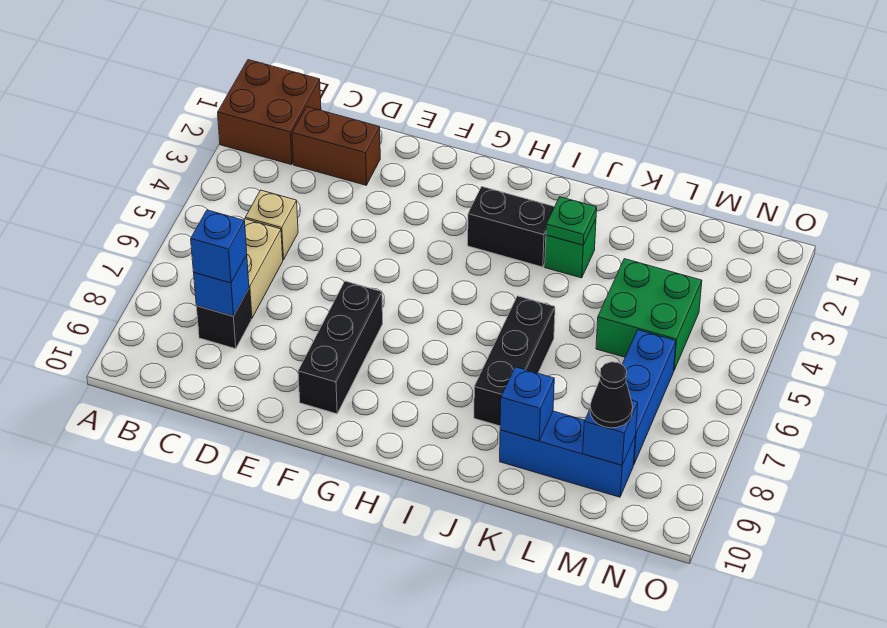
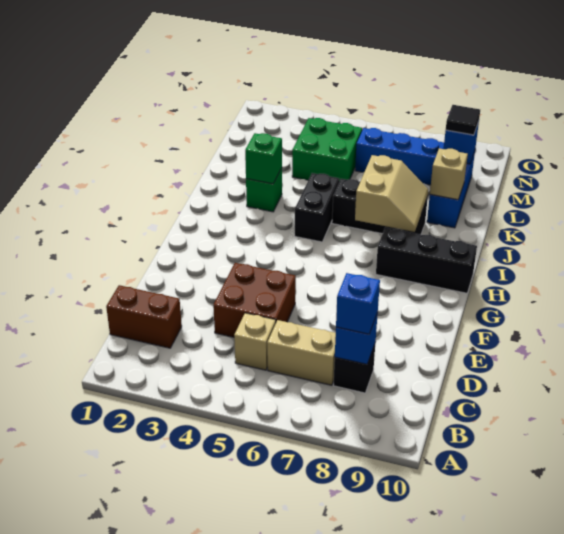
brown 2x2 brick [218,60,321,165] -> brown 2x2 brick moved to [213,263,296,337]
brown 1x2 brick [292,107,380,185] -> brown 1x2 brick turned to [106,285,182,348]
black 1x3 brick [298,281,383,414] -> black 1x3 brick moved to [376,228,477,293]
black 1x2 brick [468,187,555,267] -> black 1x2 brick moved to [295,173,339,242]
none -> tan 2x2 slope [355,155,428,232]
green 1x1 plate [546,197,597,245] -> green 1x1 brick [245,133,282,184]
blue 1x1 brick [500,367,554,441] -> tan 1x1 brick [430,148,468,200]
black 1x1 cone [590,362,633,428] -> black 1x1 tile [446,105,480,135]

